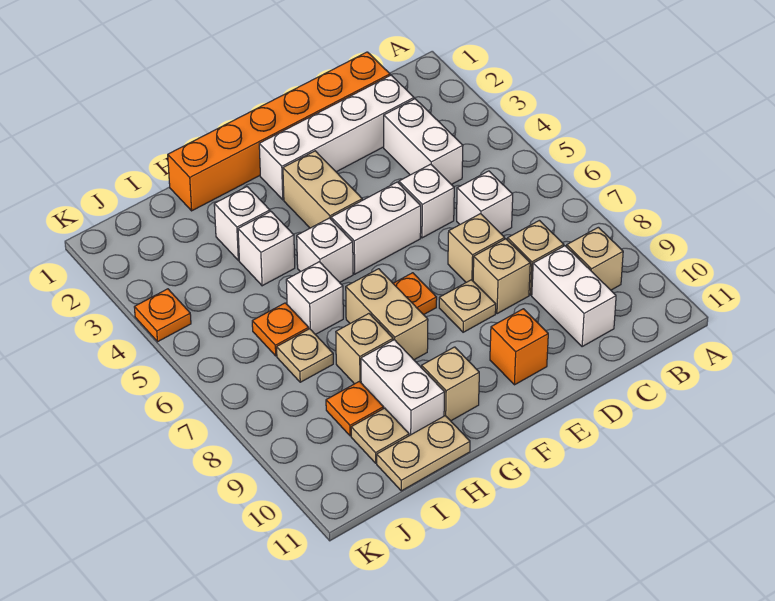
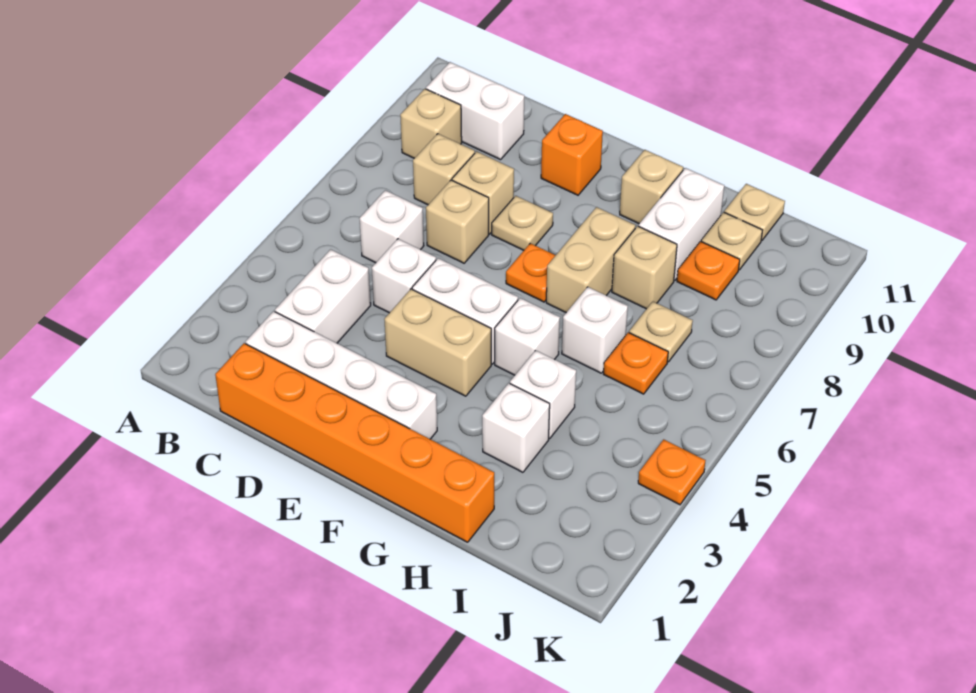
white 1x2 brick [532,246,616,347] -> white 1x2 brick turned to [426,62,524,160]
tan 1x2 brick [283,151,362,228] -> tan 1x2 brick turned to [384,289,491,396]
tan 1x2 plate [377,416,470,491] -> tan 1x1 plate [724,184,785,240]

